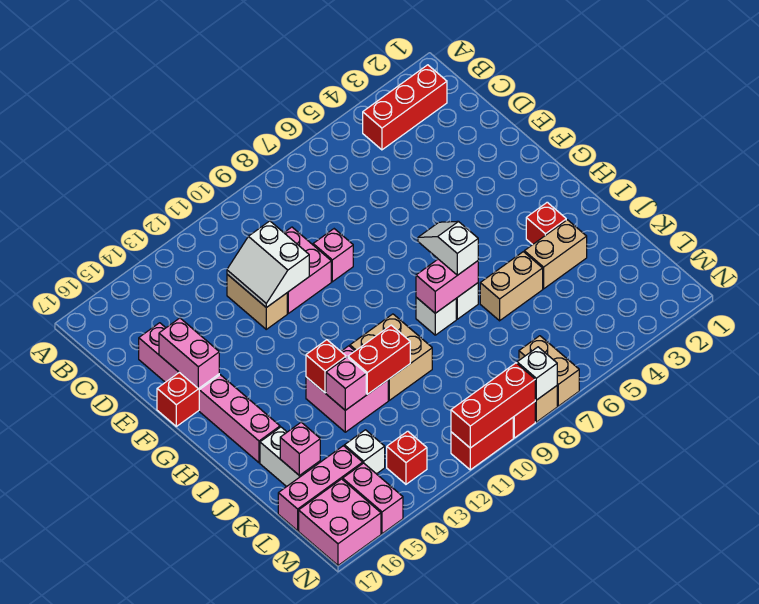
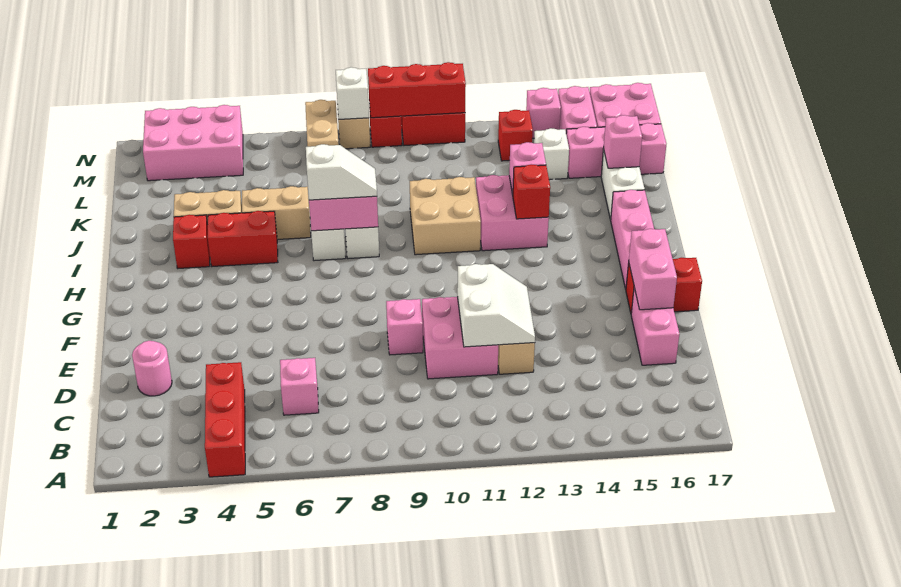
red 1x3 brick [363,65,447,150] -> red 1x3 brick turned to [205,362,245,477]
none -> pink 1x1 brick [280,358,319,415]
none -> pink 1x1 round brick [132,341,172,396]
white 1x2 slope [418,221,478,275] -> white 1x2 slope turned to [306,144,377,200]
red 1x2 brick [348,325,410,394] -> red 1x2 brick moved to [208,211,278,266]
none -> pink 2x3 brick [143,105,243,181]
none -> pink 1x1 brick [526,88,561,138]

